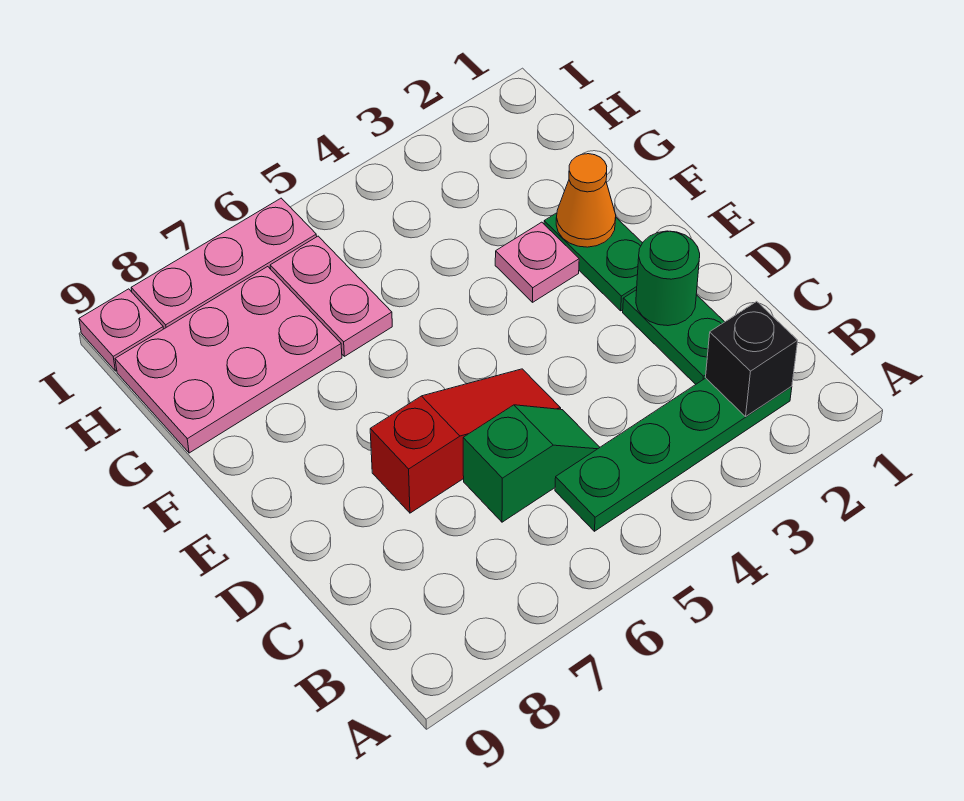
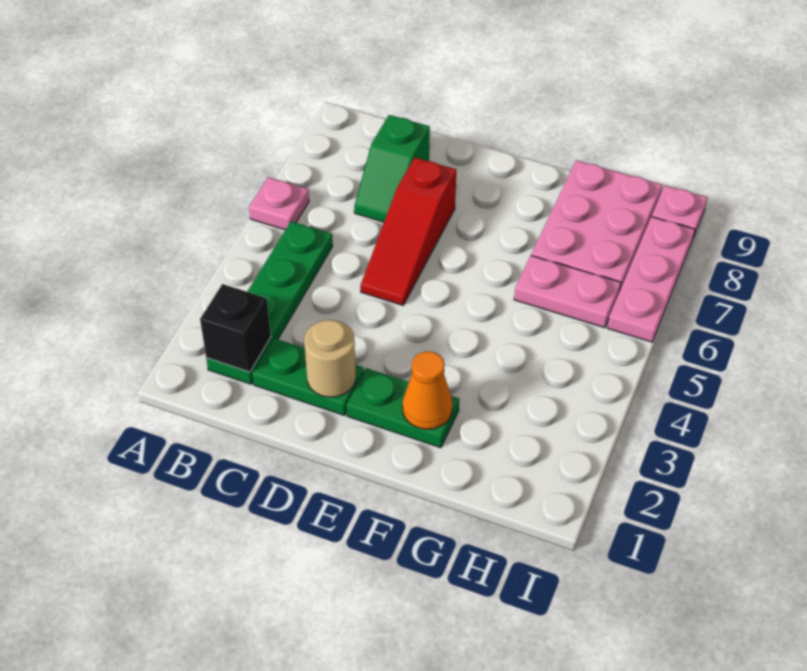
green 1x2 slope [463,405,600,522] -> green 1x2 slope moved to [354,115,430,222]
green 1x1 round brick [636,231,700,326] -> tan 1x1 round brick [304,320,356,397]
pink 1x1 plate [495,222,579,302] -> pink 1x1 plate moved to [249,177,309,230]

